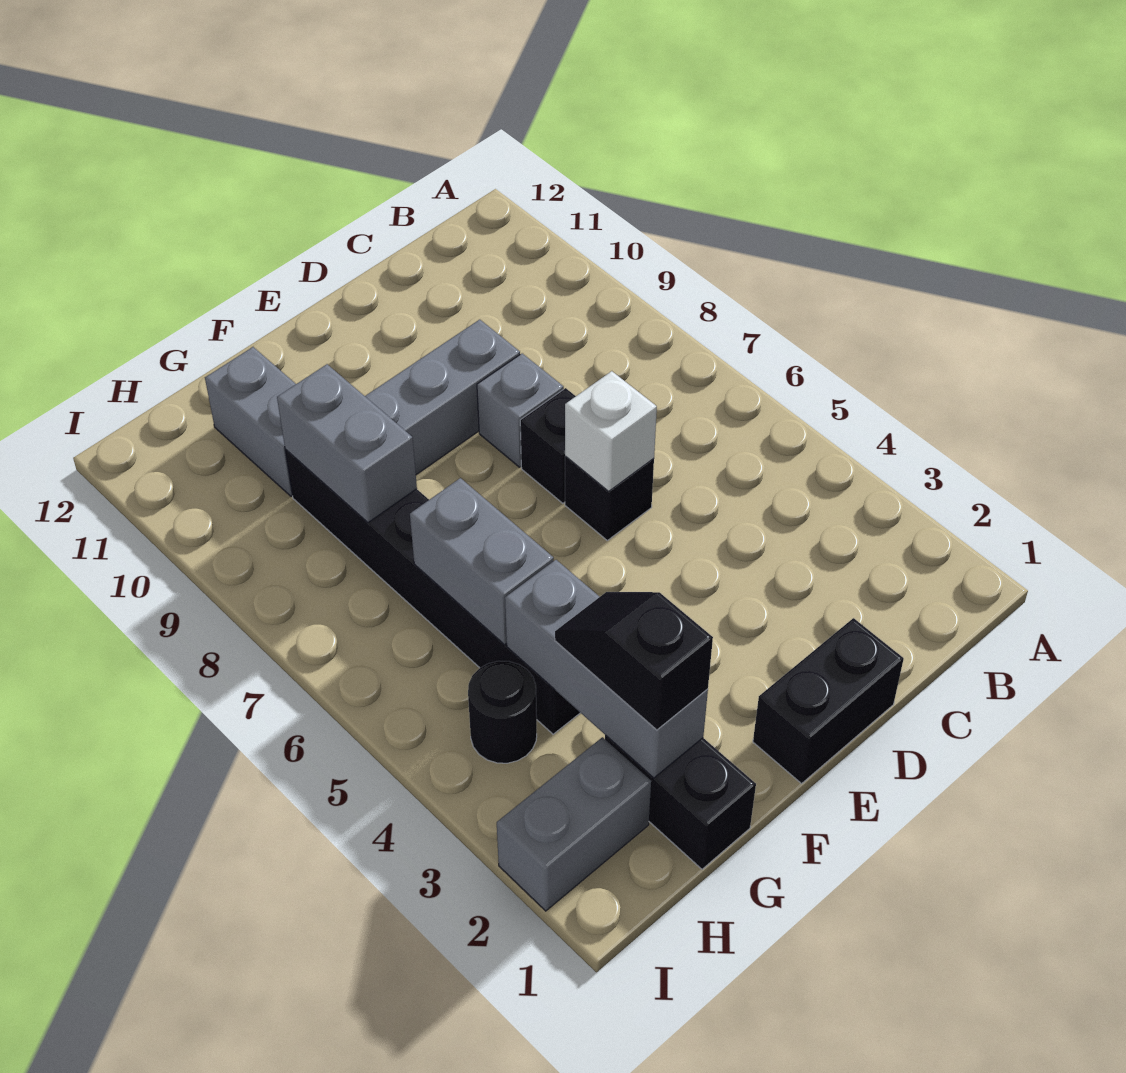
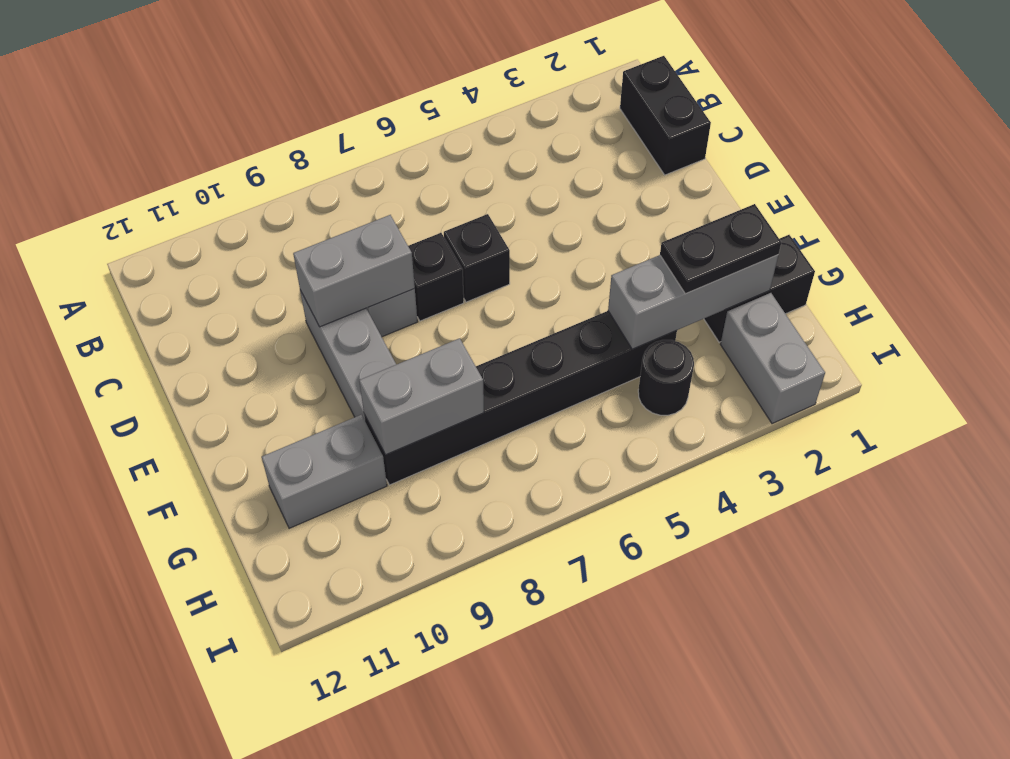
black 1x2 brick [753,618,904,784] -> black 1x2 brick moved to [620,56,711,175]
white 1x1 brick [565,371,657,492] -> none
black 1x2 slope [555,592,713,730] -> black 1x2 plate [660,204,781,294]
grey 1x2 brick [410,478,554,645] -> grey 1x2 brick moved to [293,215,415,327]

